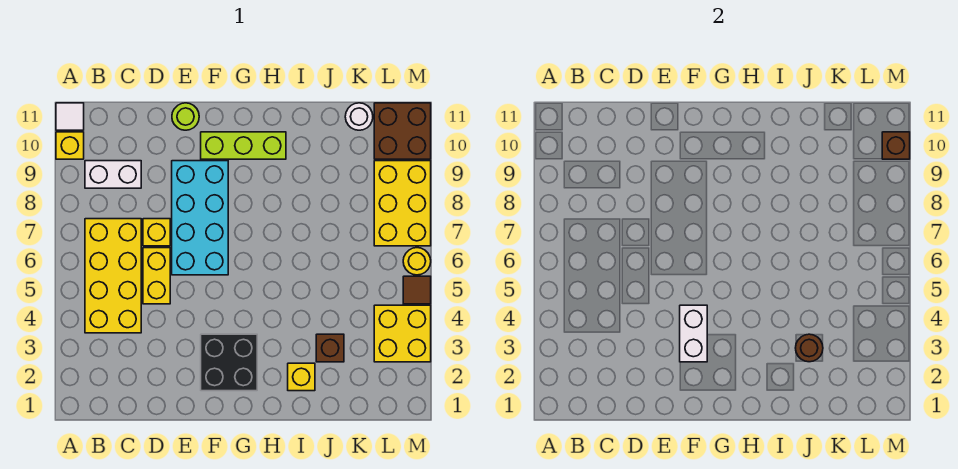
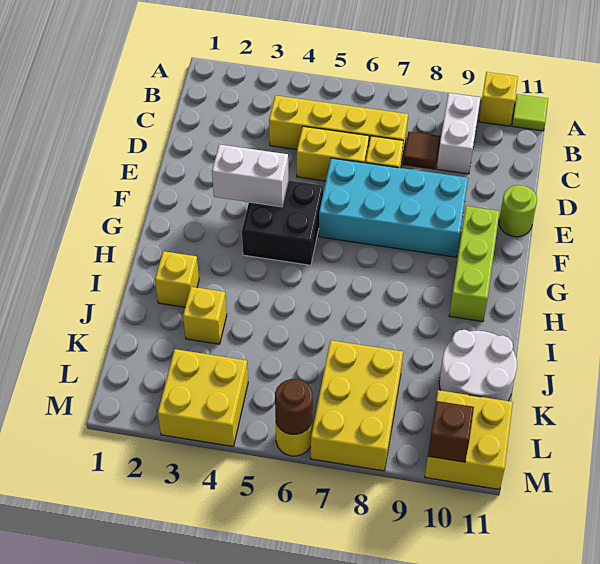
white 1x1 tile [56,103,84,130] -> lime 1x1 tile [512,94,548,131]
yellow 2x4 brick [85,219,141,333] -> yellow 1x4 brick [269,95,408,164]
black 2x2 brick [201,334,257,391] -> black 2x2 brick moved to [242,180,323,265]
brown 1x1 brick [316,334,344,362] -> yellow 1x1 brick [183,287,227,344]
brown 1x1 round brick [796,334,823,362] -> brown 1x1 round brick moved to [275,379,313,434]
white 1x1 round brick [345,103,373,130] -> white 2x2 round brick [439,330,517,401]
yellow 2x3 brick [374,161,431,246] -> yellow 2x3 brick turned to [311,340,403,471]
brown 2x2 brick [374,103,431,159] -> yellow 2x2 brick [425,390,513,489]
brown 1x1 tile [403,276,431,304] -> brown 1x1 tile moved to [403,132,440,169]

